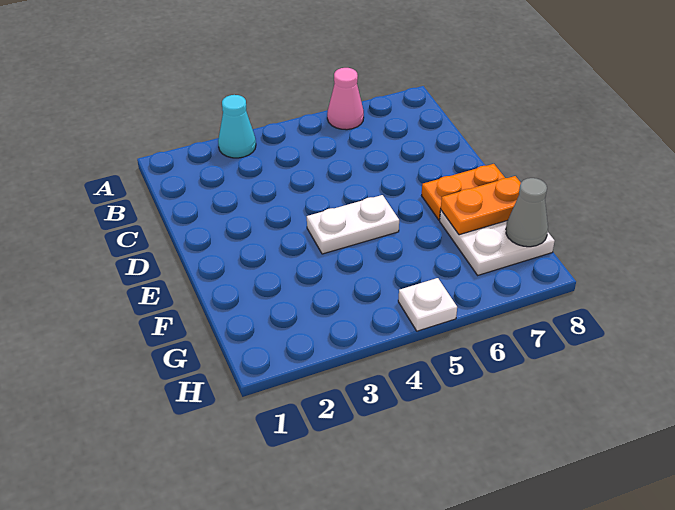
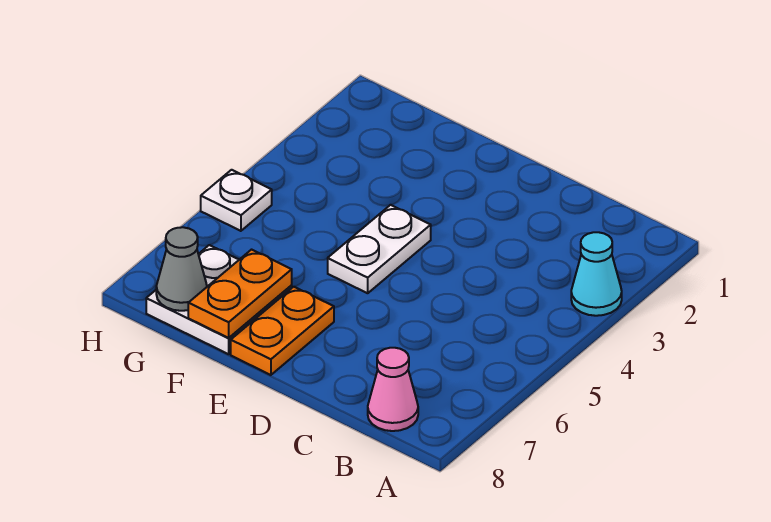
pink 1x1 cone [327,68,364,130] -> pink 1x1 cone moved to [368,348,418,431]

